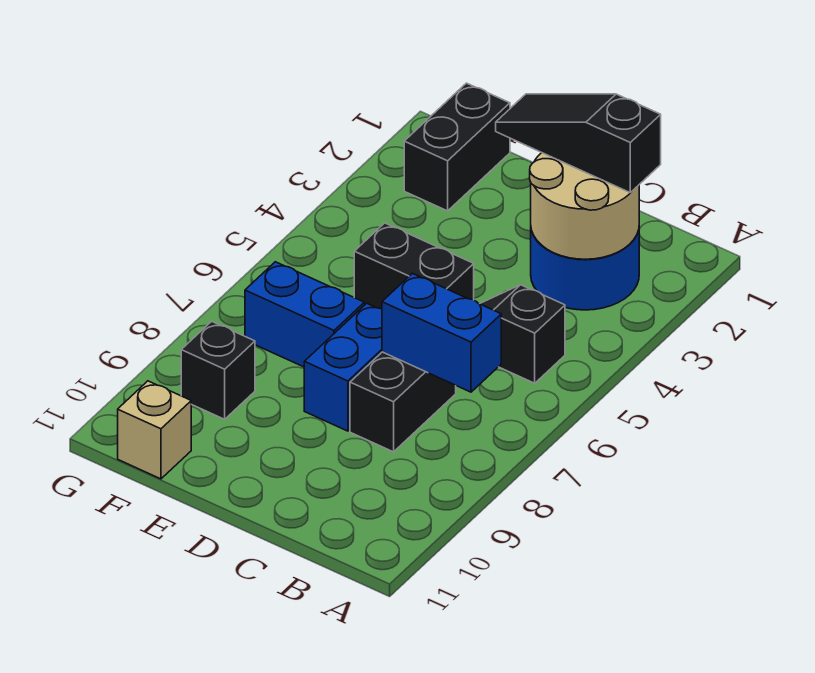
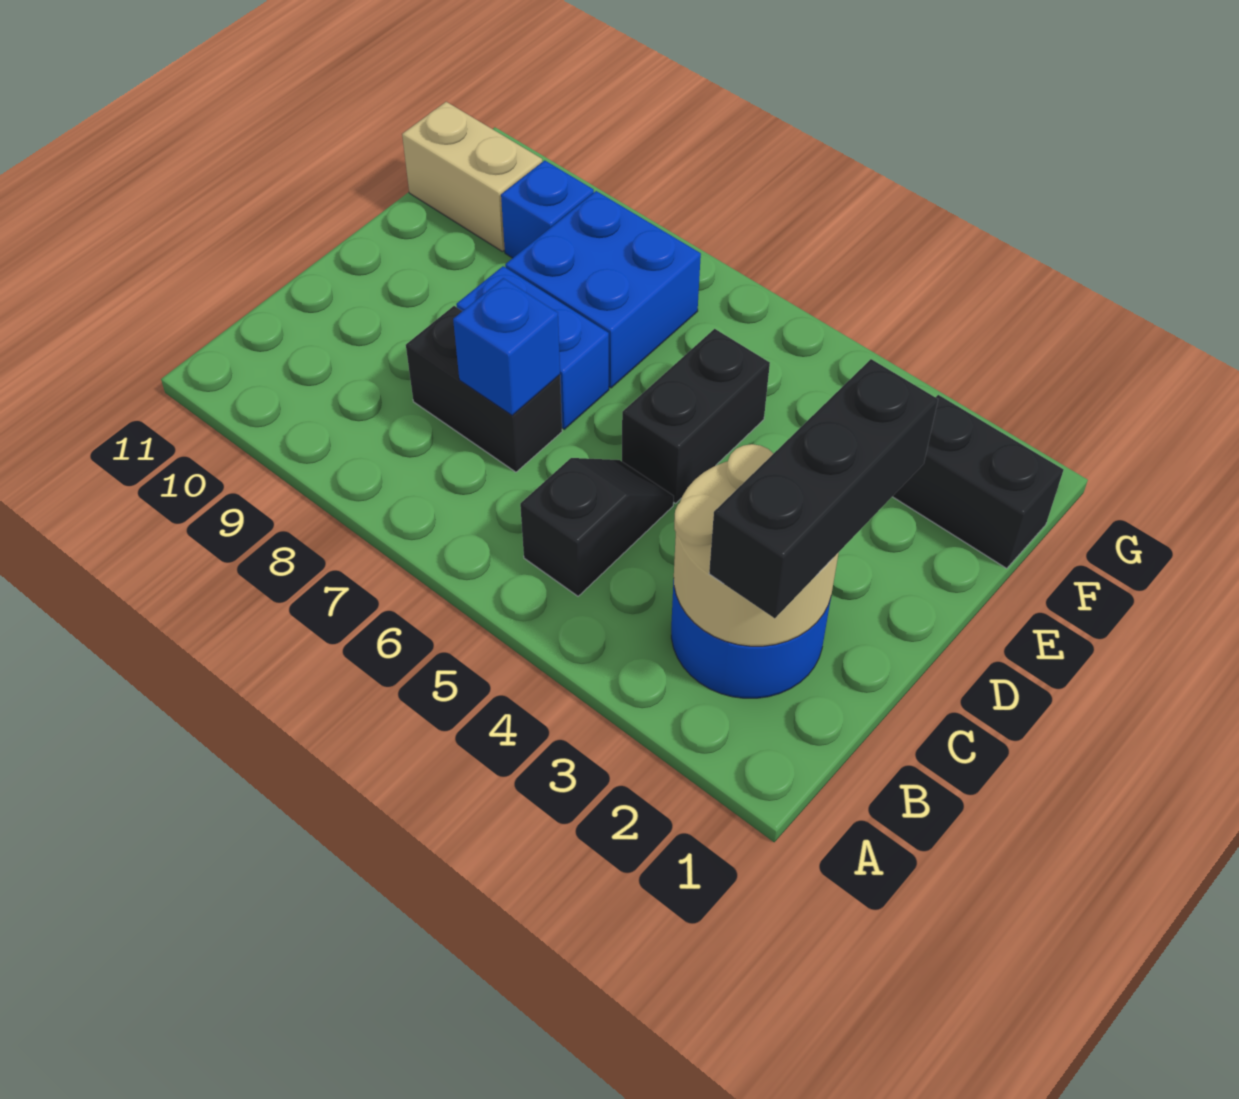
black 1x3 slope [496,94,661,193] -> black 1x3 brick [709,359,938,618]
blue 1x2 brick [382,273,501,392] -> blue 1x1 brick [453,278,560,416]
blue 1x2 brick [245,262,364,367] -> blue 2x2 brick [505,191,701,388]
black 1x1 brick [181,321,255,419] -> blue 1x1 brick [501,160,594,258]
tan 1x1 brick [118,381,191,479] -> tan 1x2 brick [402,102,542,252]

